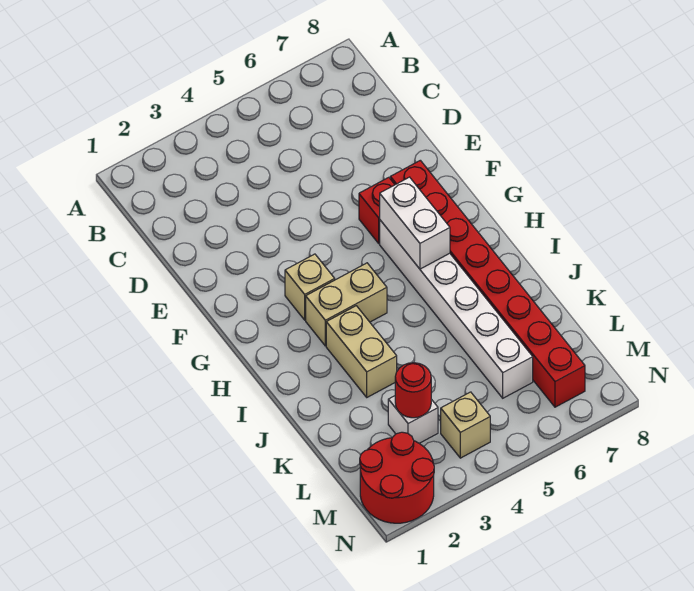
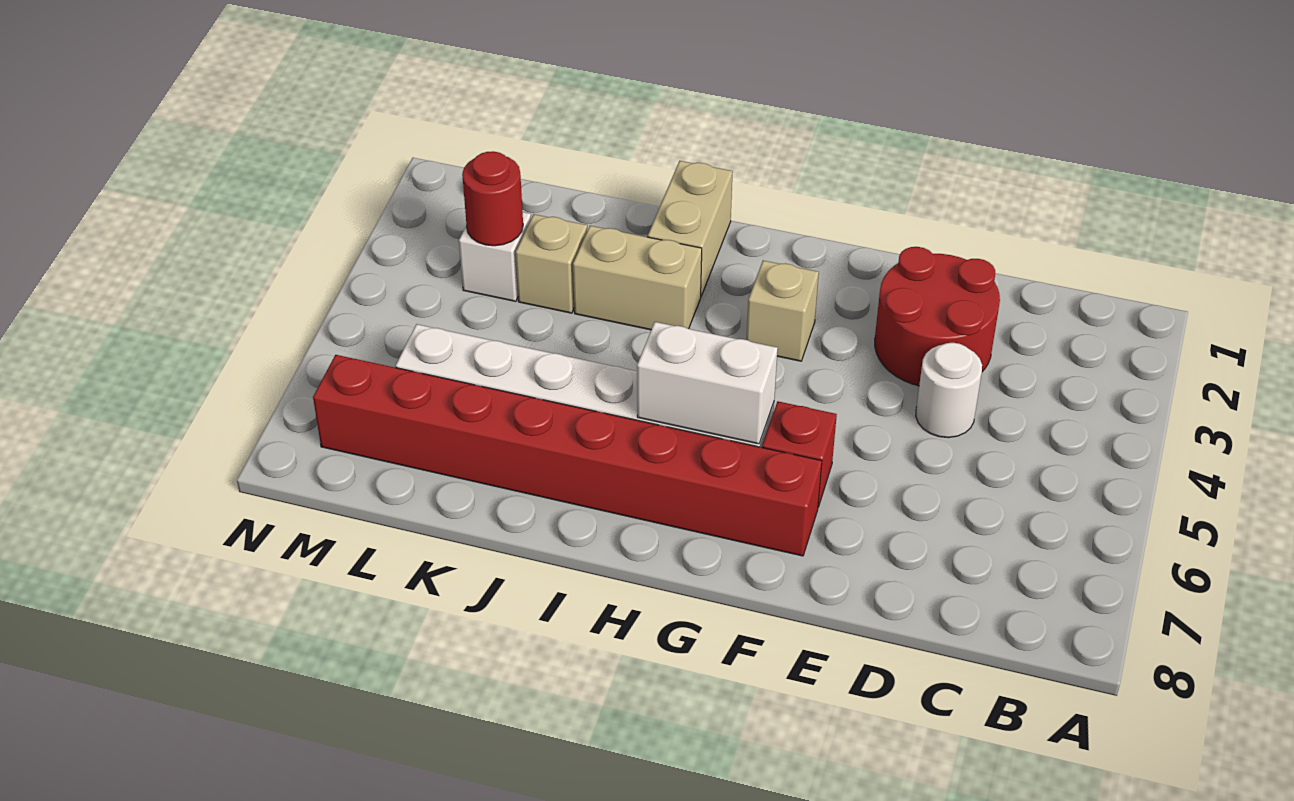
none -> white 1x1 round brick [916,343,982,438]
tan 1x2 brick [306,263,387,346] -> tan 1x2 brick moved to [648,161,733,296]
red 2x2 round brick [360,432,434,523] -> red 2x2 round brick moved to [875,247,1000,386]
tan 1x1 brick [441,392,490,458] -> tan 1x1 brick moved to [516,214,587,313]

